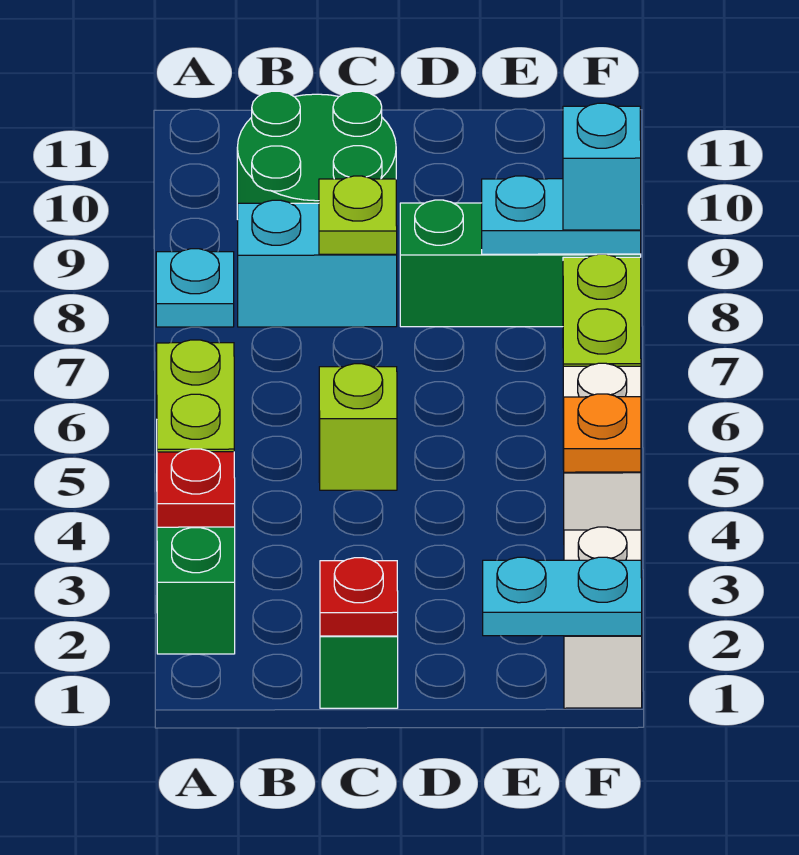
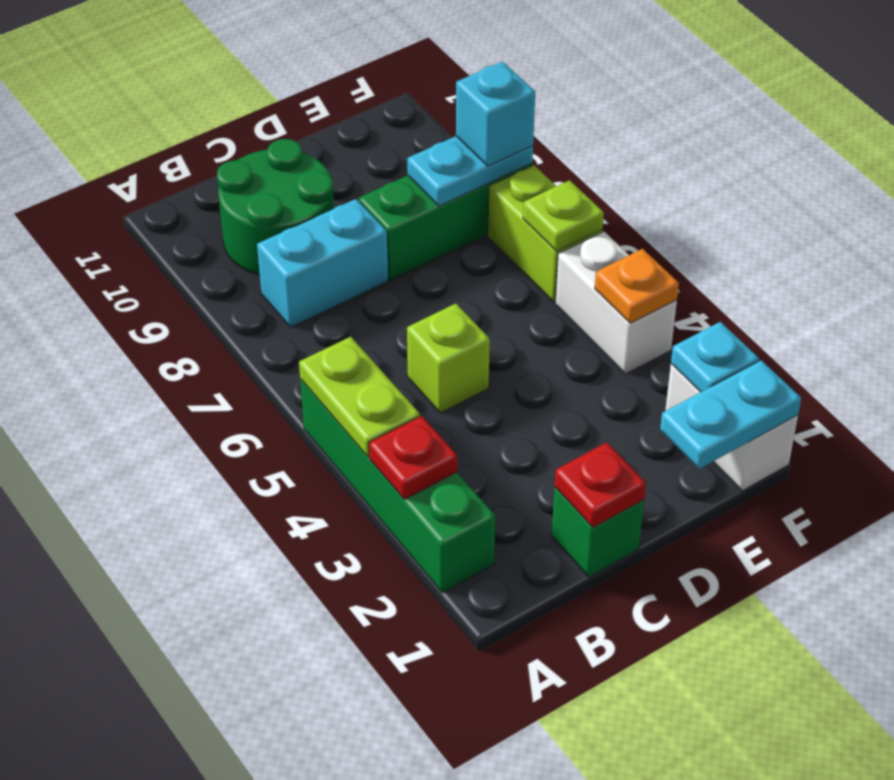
cyan 1x1 plate [156,249,234,327] -> cyan 1x1 plate moved to [671,322,759,392]
lime 1x1 plate [319,176,397,254] -> lime 1x1 plate moved to [523,180,604,251]

